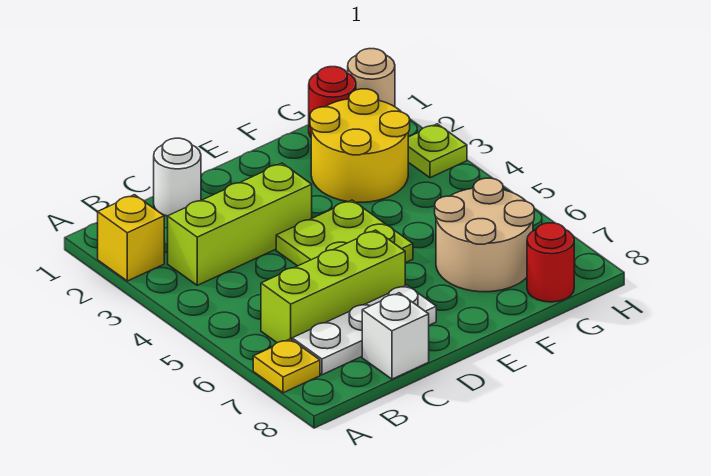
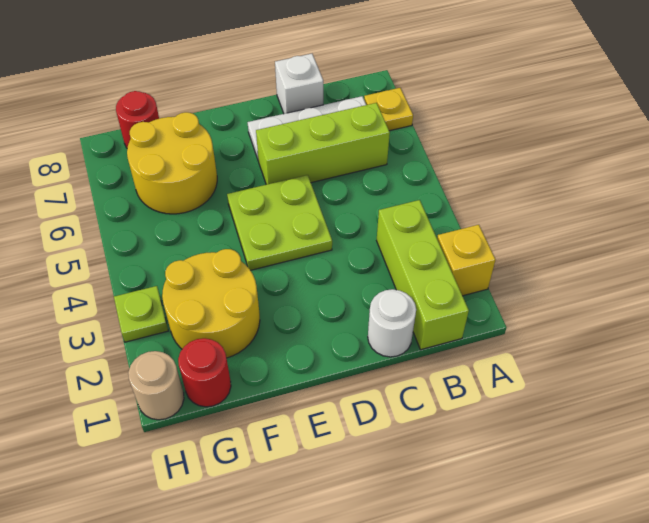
lime 1x3 brick [168,163,312,285] -> lime 1x3 brick turned to [377,200,469,350]
tan 2x2 round brick [435,178,534,292] -> yellow 2x2 round brick [127,112,217,214]

